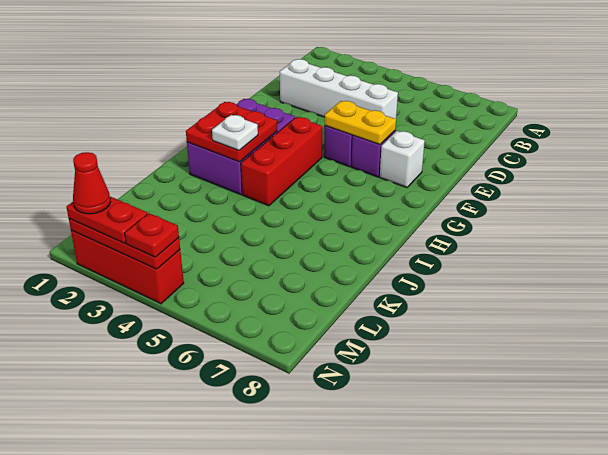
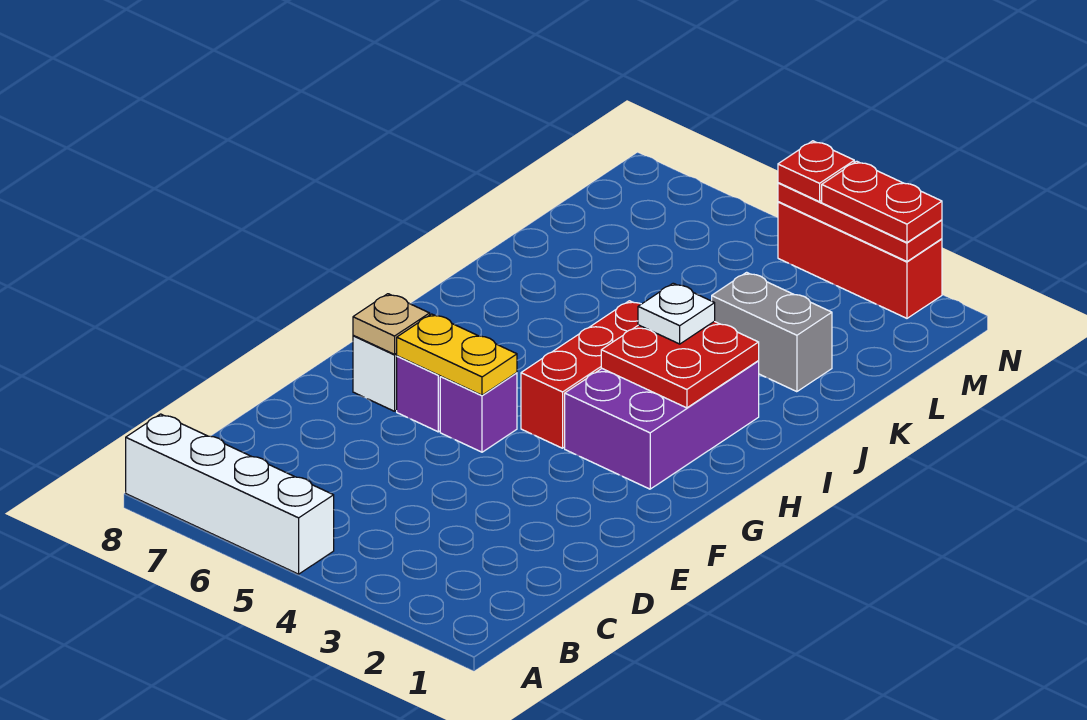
white 1x4 brick [280,59,398,119] -> white 1x4 brick moved to [126,414,334,574]
none -> tan 1x1 plate [353,294,430,354]
none -> grey 1x2 brick [712,272,832,392]
red 1x1 cone [73,152,110,214] -> none

